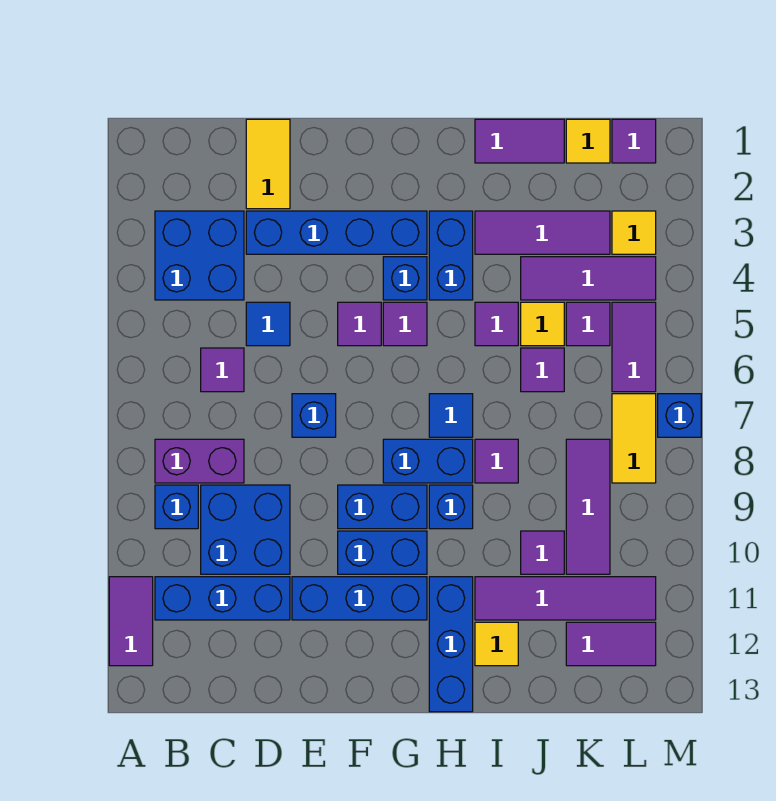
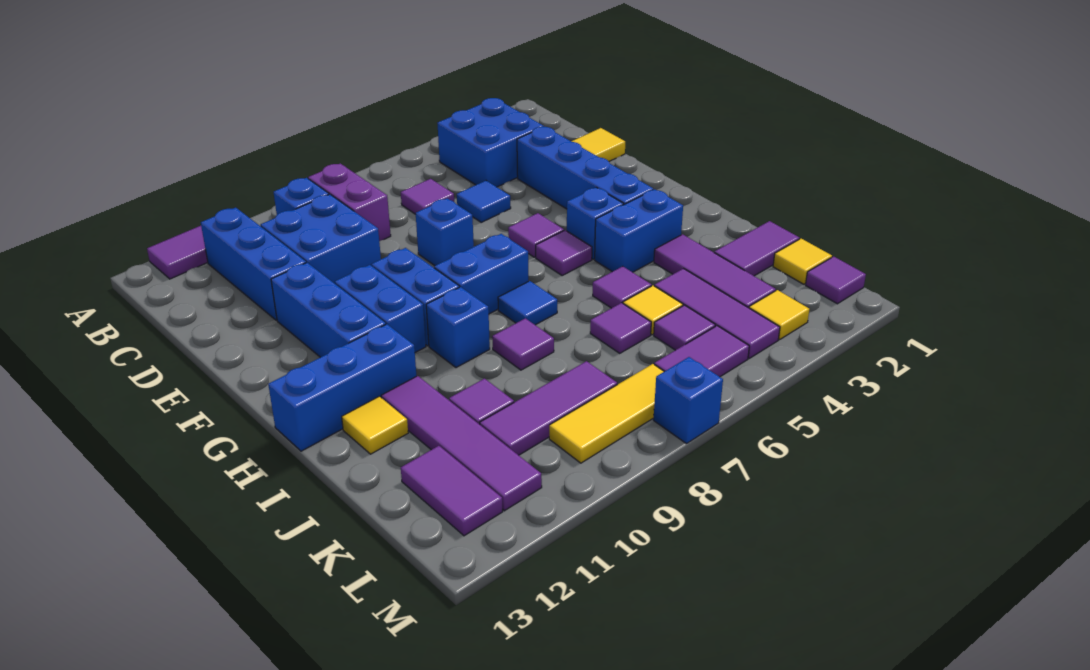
blue 1x2 brick [383,439,473,483] -> blue 1x2 brick turned to [434,234,528,314]
purple 1x2 tile [475,119,564,163] -> purple 1x2 tile turned to [714,221,799,276]
yellow 1x2 tile [612,394,656,483] -> yellow 1x3 tile [549,364,664,463]

